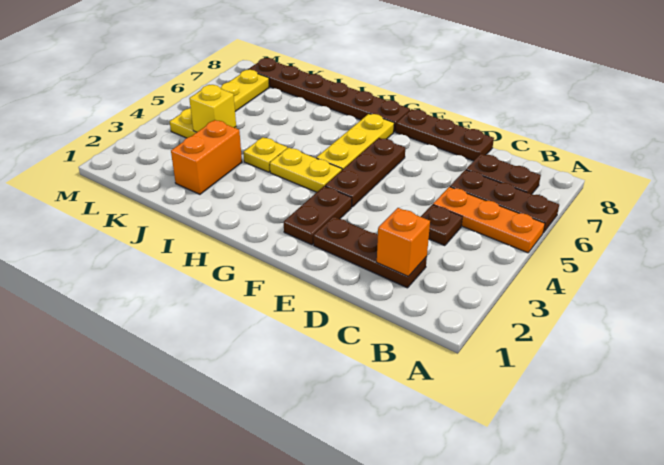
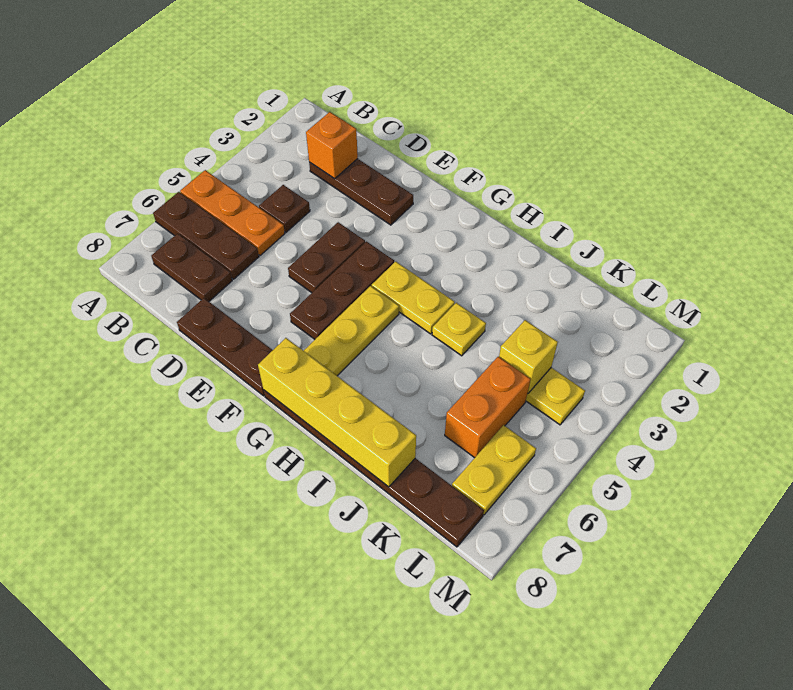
brown 1x2 plate [284,186,352,245] -> brown 1x2 plate moved to [288,222,365,293]
none -> yellow 1x4 brick [258,338,416,487]
orange 1x2 brick [171,120,242,194] -> orange 1x2 brick moved to [445,357,531,458]

